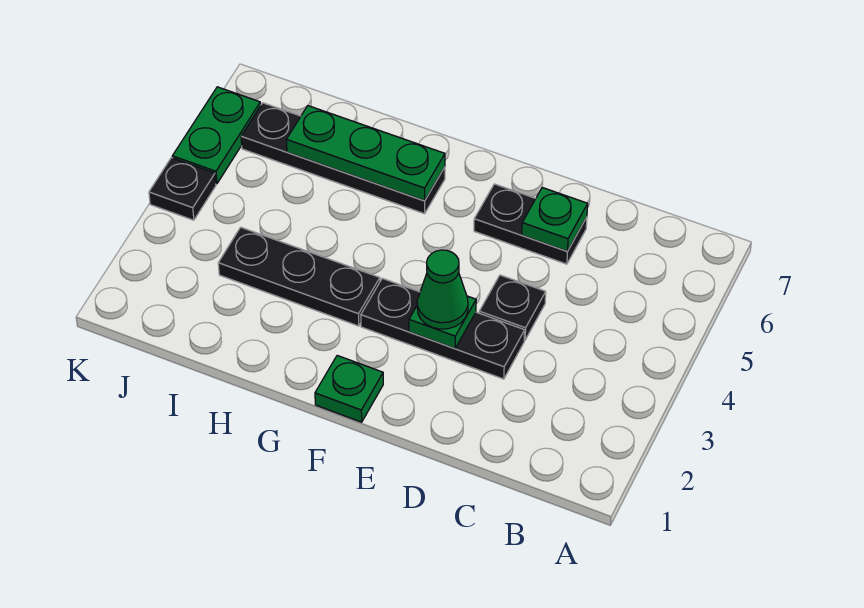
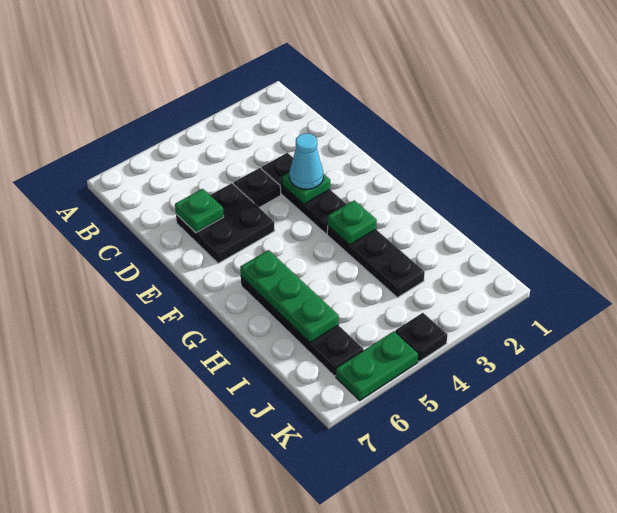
black 1x2 plate [474,184,587,264] -> black 2x2 plate [176,183,275,263]
green 1x1 cone [417,250,468,329] -> cyan 1x1 cone [289,133,323,189]
green 1x1 plate [315,356,383,422] -> green 1x1 plate moved to [328,200,377,245]

